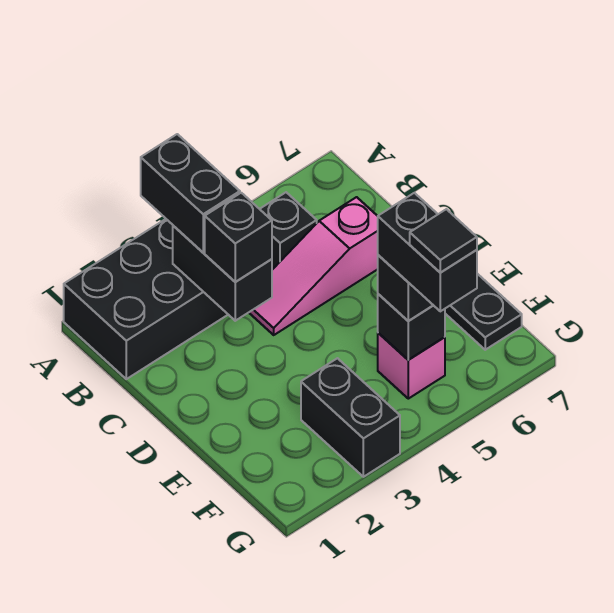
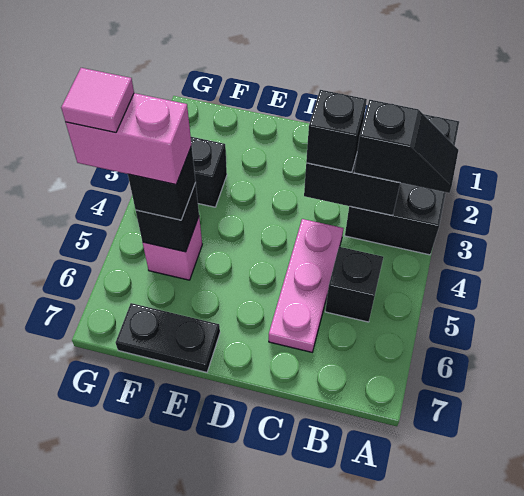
black 1x2 brick [141,134,240,252] -> black 1x2 slope [354,100,458,193]
pink 1x3 slope [249,197,378,335] -> pink 1x3 plate [269,219,343,352]
black 1x2 brick [378,193,477,311] -> pink 1x2 brick [66,93,191,184]
black 1x1 tile [410,209,477,272] -> pink 1x1 tile [61,68,134,132]

